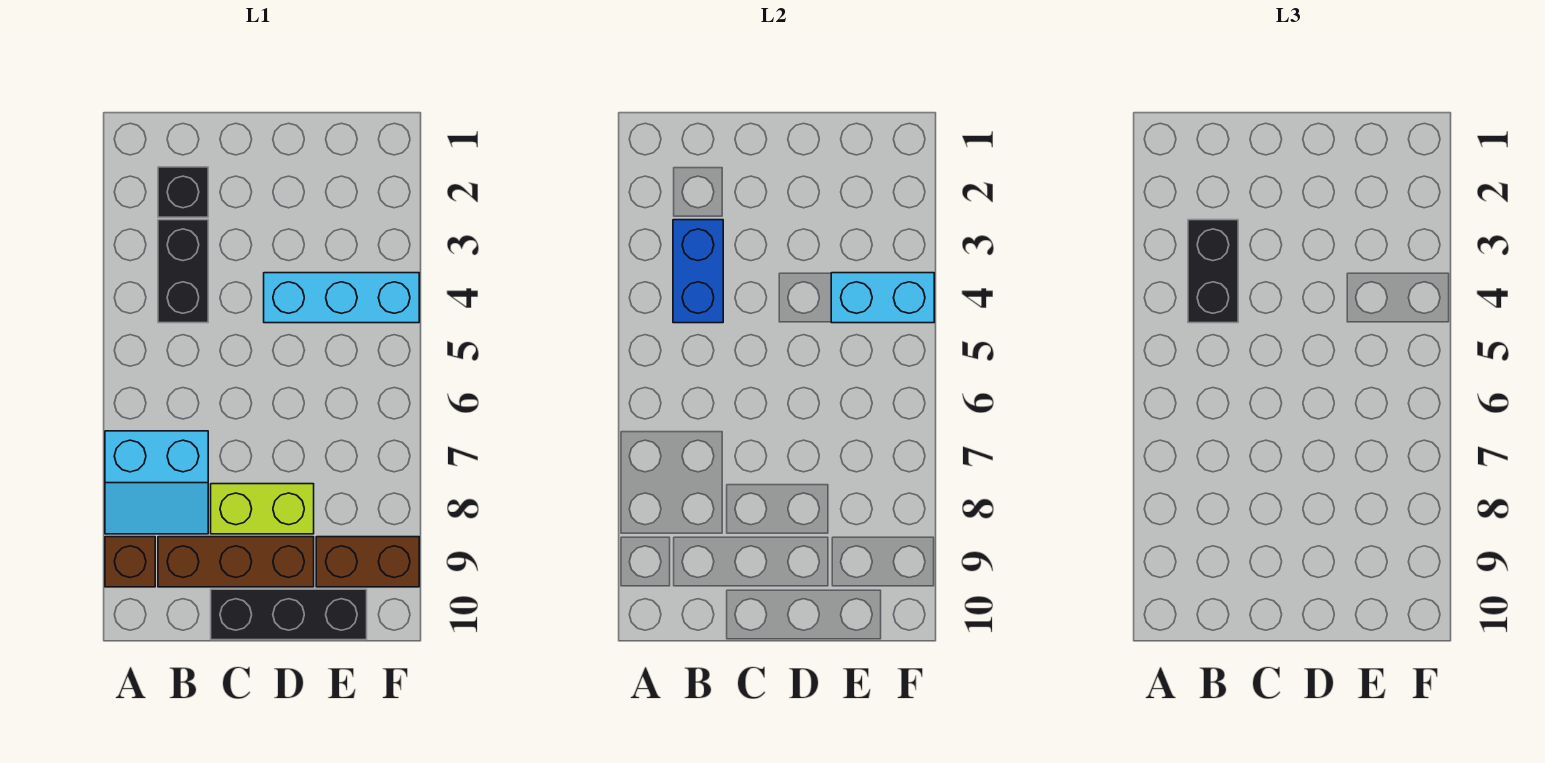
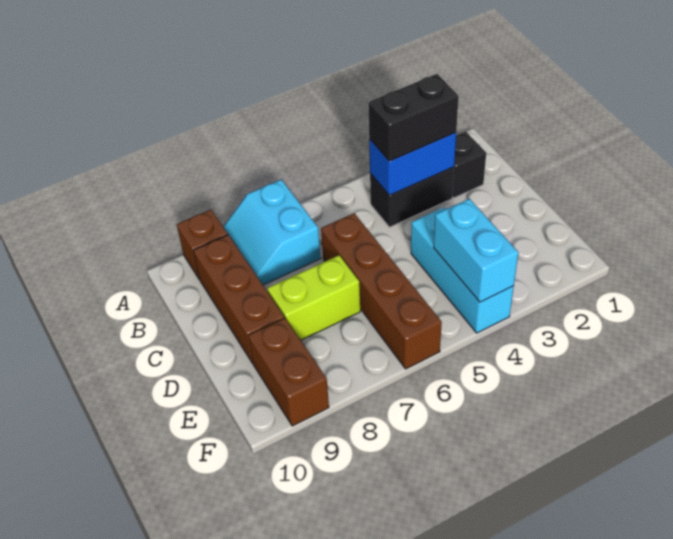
none -> brown 1x4 brick [321,213,442,369]
lime 1x2 brick [211,484,314,534] -> lime 1x2 brick turned to [267,255,360,340]
black 1x3 brick [211,589,367,640] -> none

